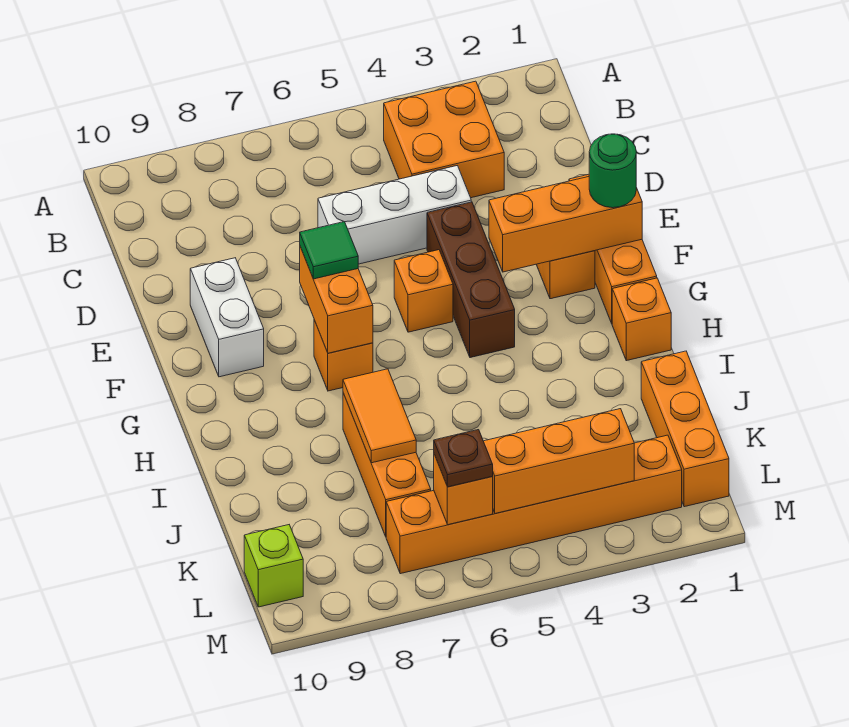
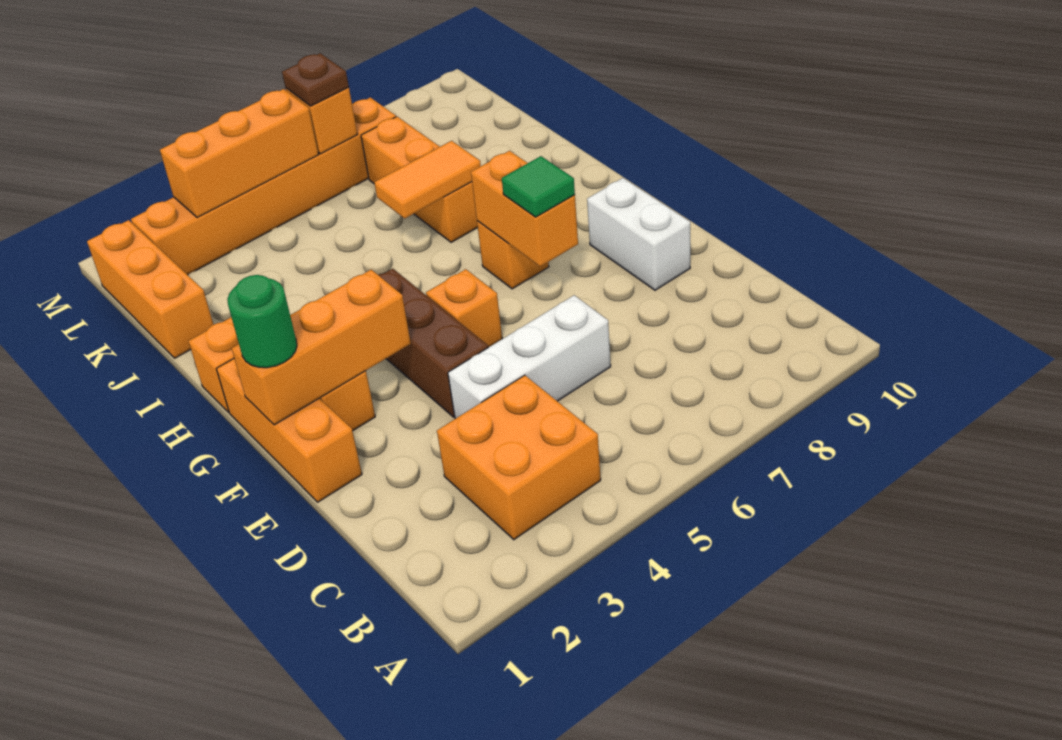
orange 1x2 tile [343,369,416,463] -> orange 1x2 tile turned to [374,141,481,218]
lime 1x1 brick [244,525,303,607] -> none

